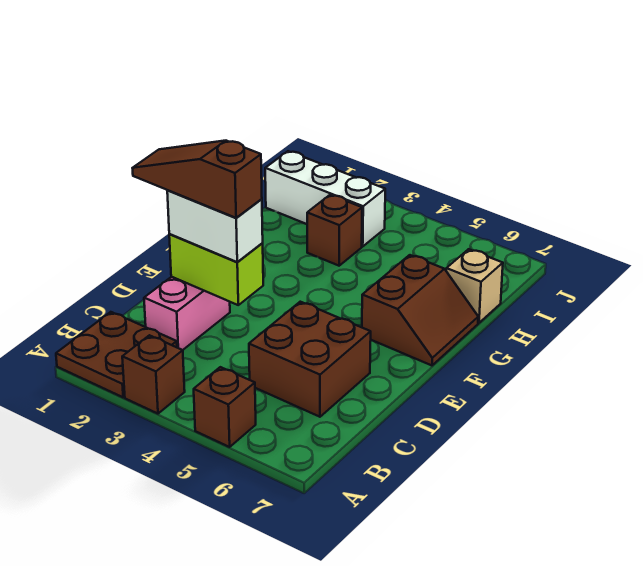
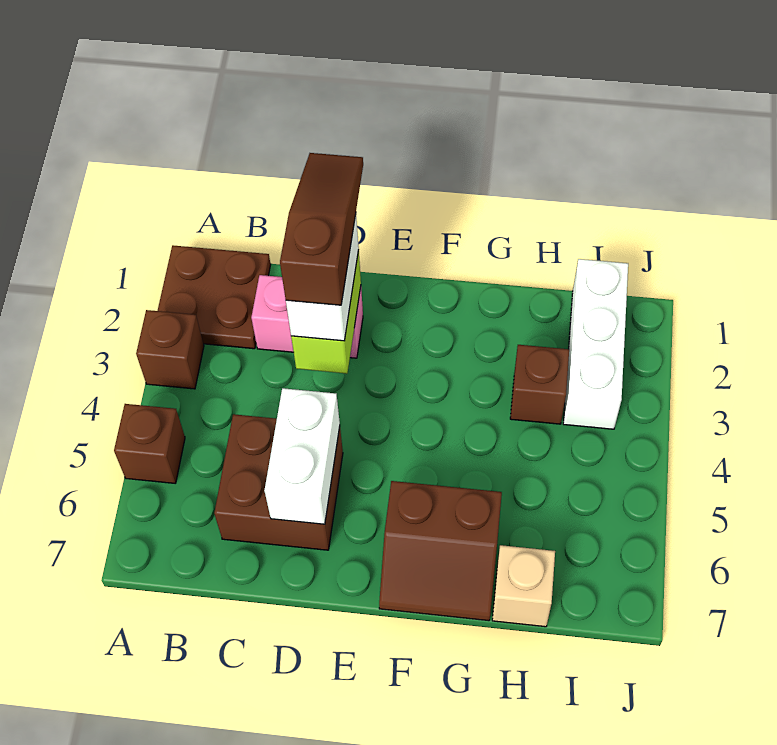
none -> white 1x2 brick [264,388,340,524]

